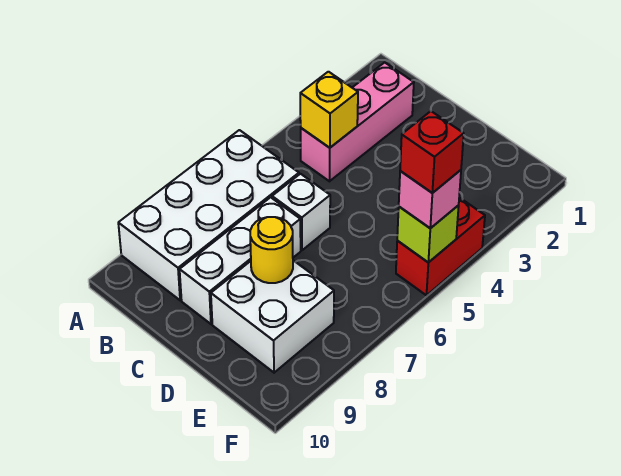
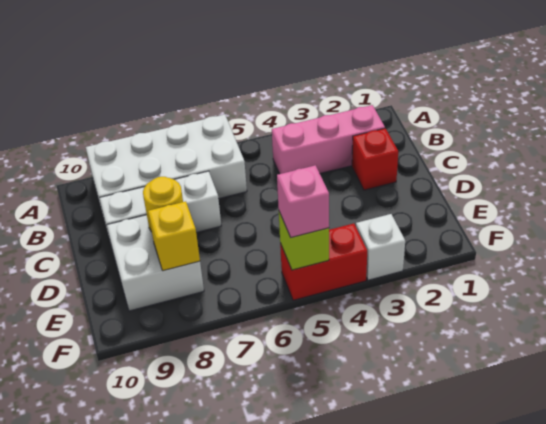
yellow 1x1 brick [300,72,358,148] -> yellow 1x1 brick moved to [148,201,200,271]
white 1x1 brick [272,174,330,250] -> white 1x1 brick moved to [356,214,405,280]
red 1x1 brick [400,111,464,193] -> red 1x1 brick moved to [352,128,398,190]

